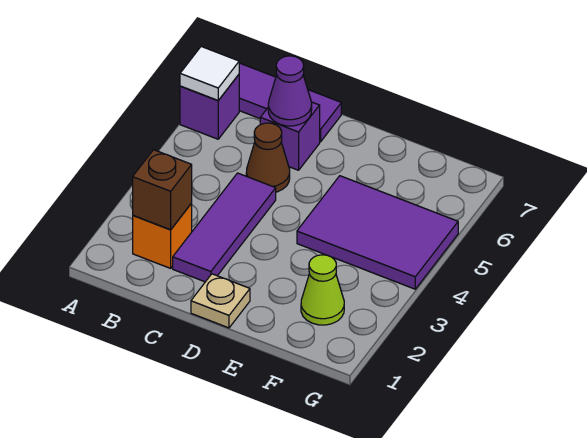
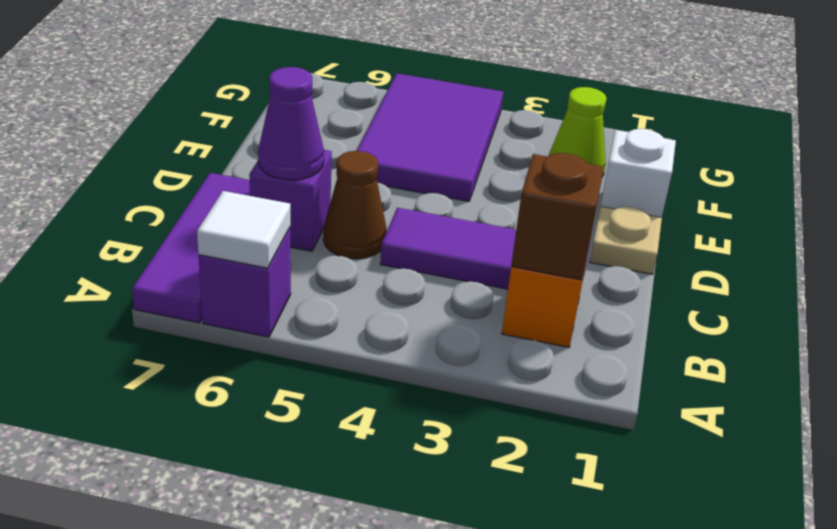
none -> white 1x1 brick [601,129,676,218]

